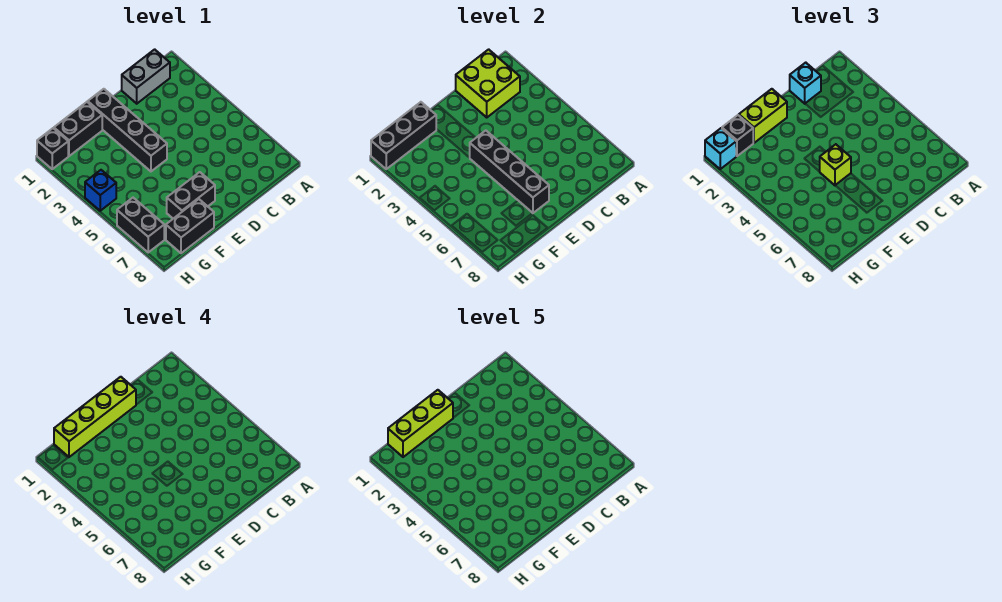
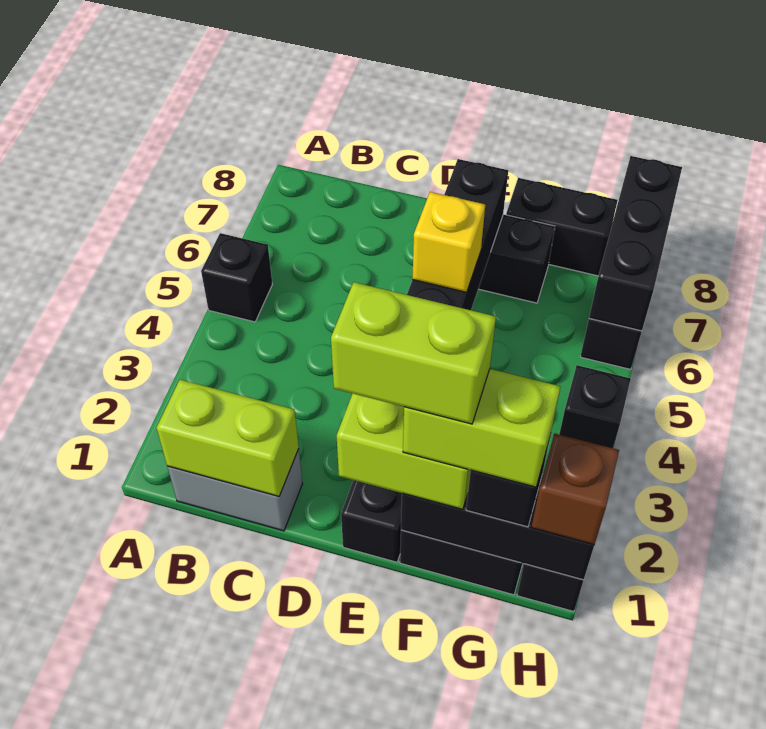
none -> black 1x1 brick [201,233,272,322]
lime 2x2 brick [456,49,520,117] -> lime 1x2 brick [157,380,299,497]
cyan 1x1 brick [790,63,821,104] -> none
lime 1x4 brick [54,377,136,457] -> lime 1x2 brick [403,369,560,487]
lime 1x3 brick [388,390,453,457] -> lime 1x2 brick [331,282,496,424]
lime 1x1 brick [820,144,851,185] -> yellow 1x1 brick [412,192,485,292]
cyan 1x1 brick [705,128,736,169] -> brown 1x1 brick [531,433,619,545]
blue 1x1 brick [85,170,116,211] -> black 1x1 brick [559,365,631,448]
none -> black 1x3 brick [589,156,682,331]

